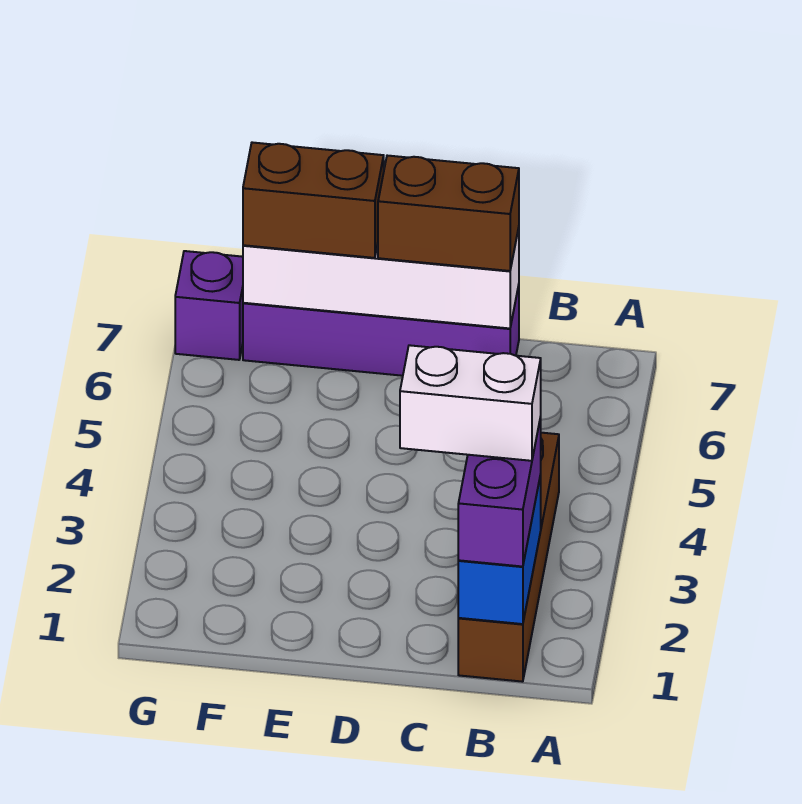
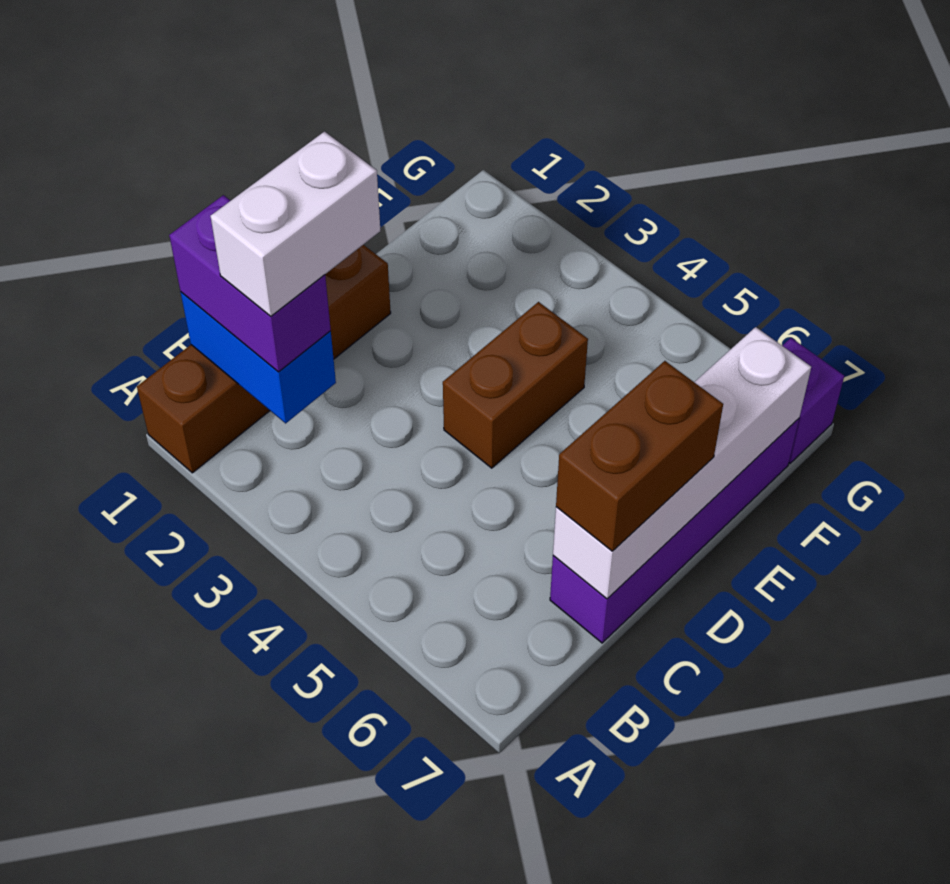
brown 1x4 brick [458,433,559,682] -> brown 1x4 brick turned to [137,245,391,473]
brown 1x2 brick [243,142,384,258] -> brown 1x2 brick moved to [443,302,588,468]

